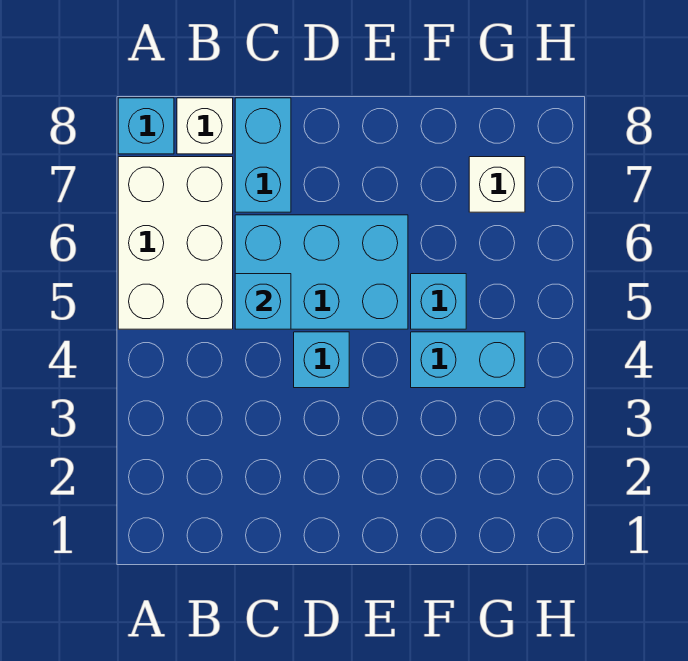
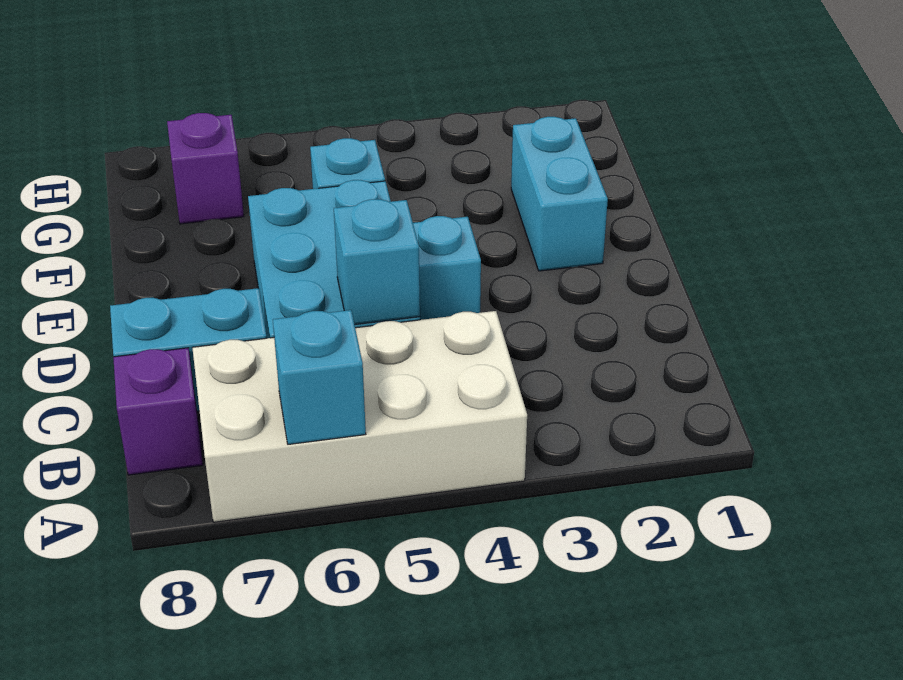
white 2x3 brick [118,157,233,329] -> white 2x4 brick [193,311,527,522]
cyan 1x1 brick [118,98,174,154] -> cyan 1x1 brick moved to [273,310,366,444]
white 1x1 brick [177,98,233,154] -> purple 1x1 brick [113,348,203,475]
cyan 1x2 brick [411,332,525,388] -> cyan 1x2 brick moved to [511,117,608,271]
white 1x1 brick [469,157,525,212] -> purple 1x1 brick [167,113,244,224]

